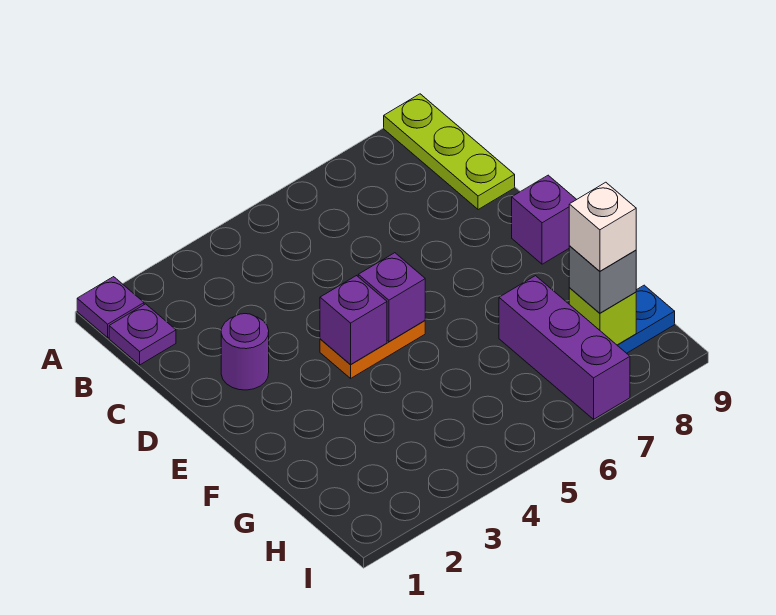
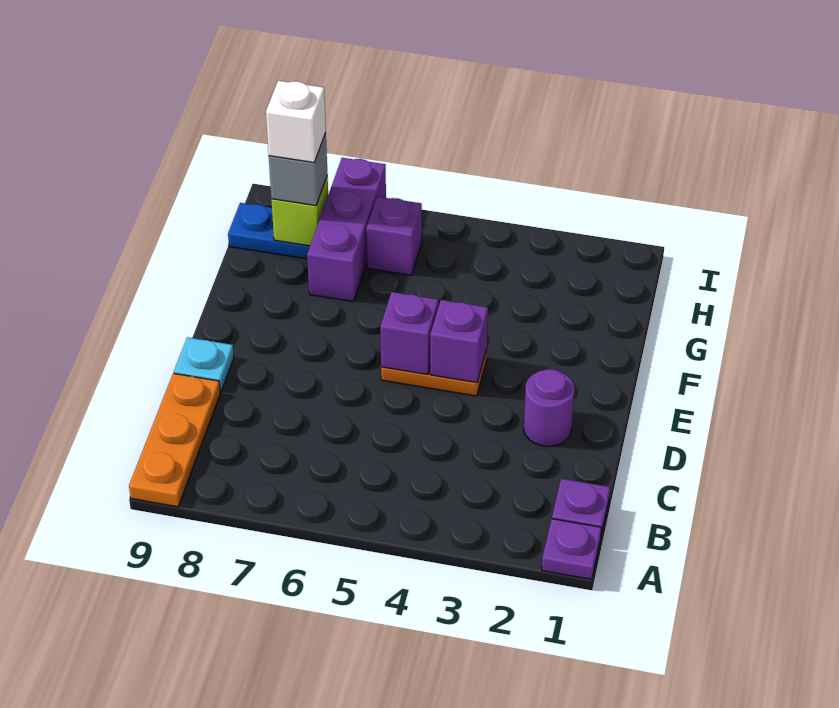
lime 1x3 plate [384,94,515,210] -> orange 1x3 plate [129,373,220,507]
none -> cyan 1x1 plate [174,337,234,392]
purple 1x1 brick [512,175,577,264] -> purple 1x1 brick moved to [366,197,422,275]

